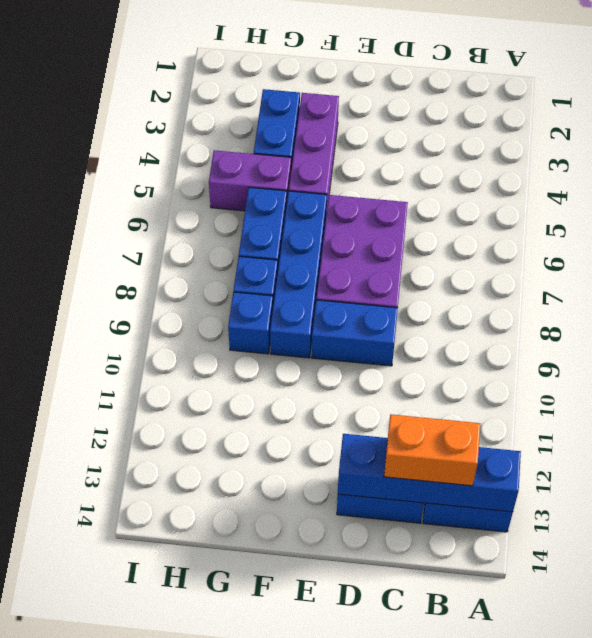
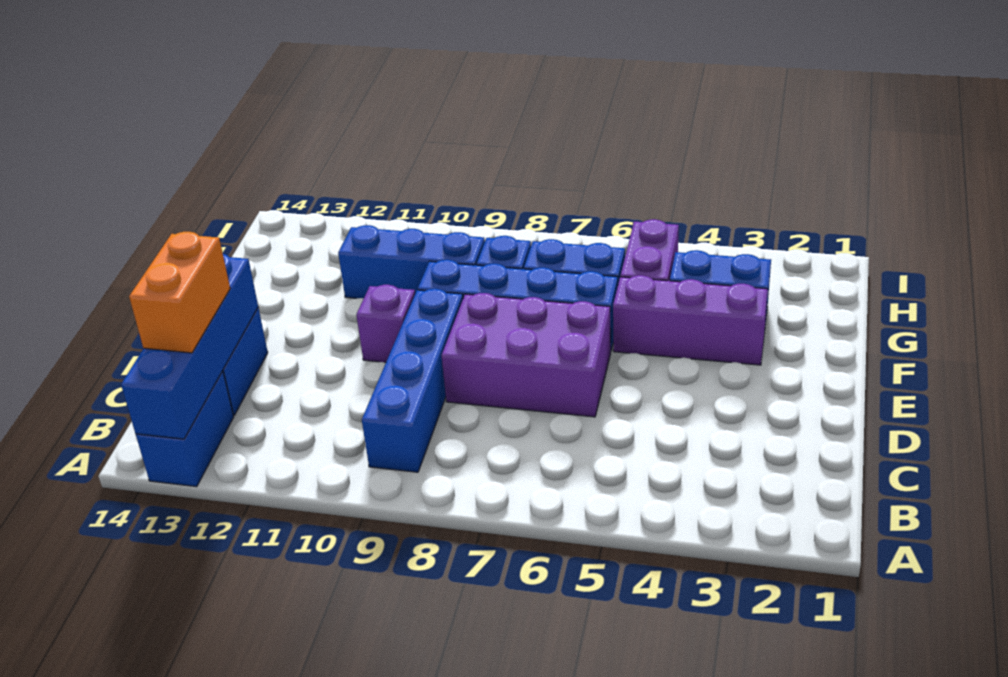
blue 1x2 brick [312,300,398,366] -> blue 1x4 brick [362,289,463,472]
none -> purple 1x1 brick [356,285,415,362]
blue 1x1 brick [228,292,273,354] -> blue 1x3 brick [338,225,485,298]

